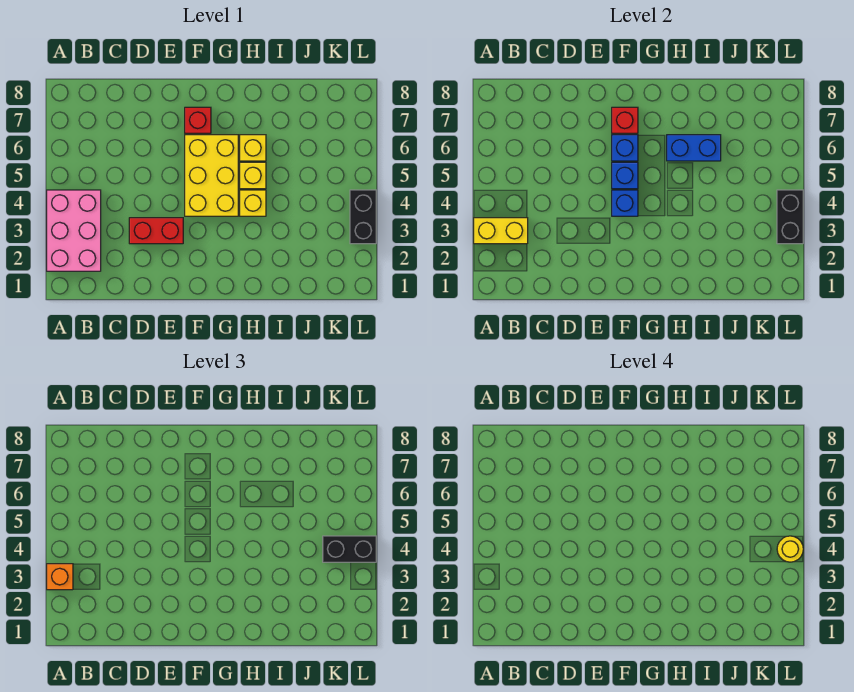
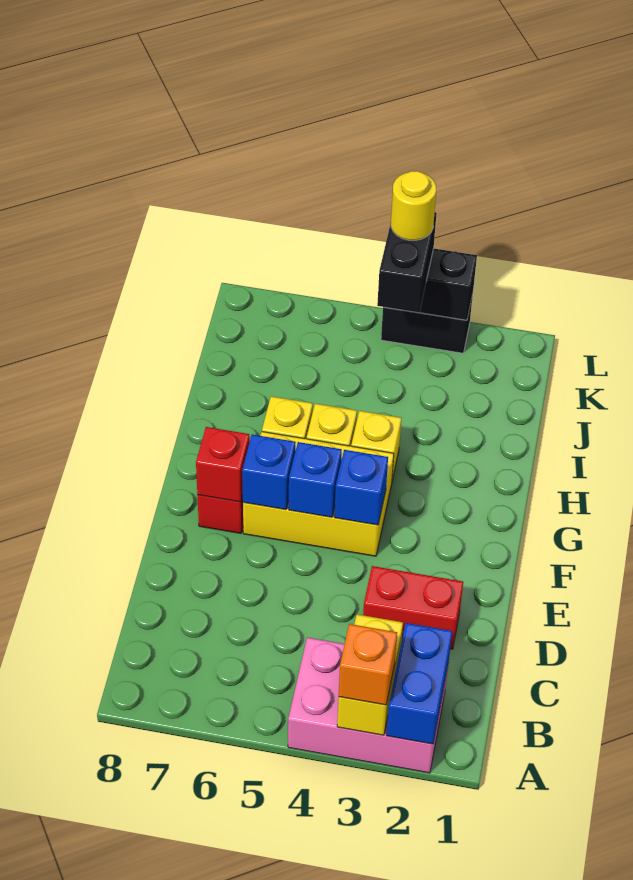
red 1x2 brick [129,218,183,244] -> red 1x2 brick turned to [363,566,463,649]
blue 1x2 brick [667,135,721,161] -> blue 1x2 brick moved to [386,623,452,744]

